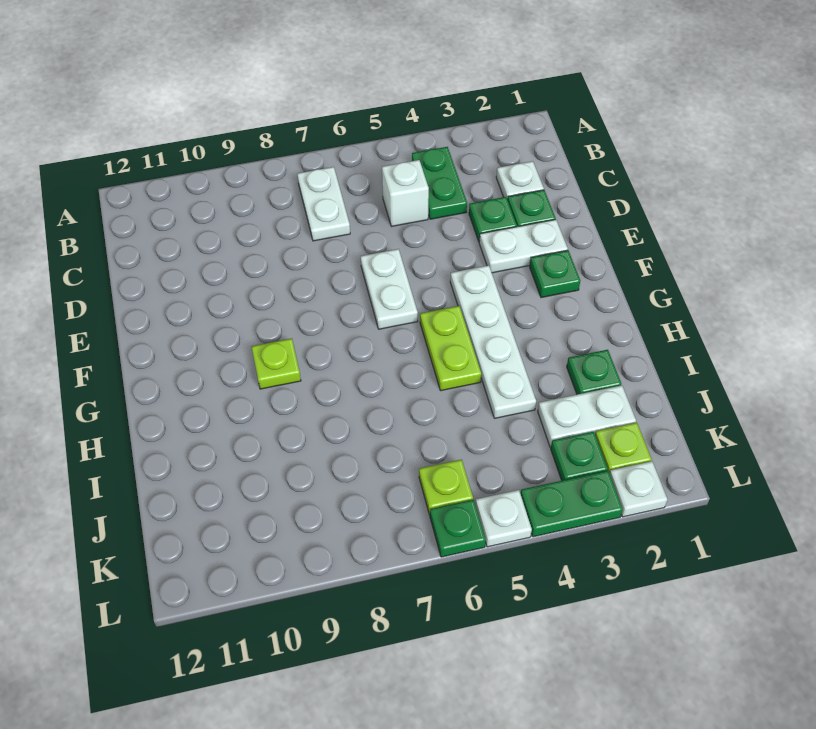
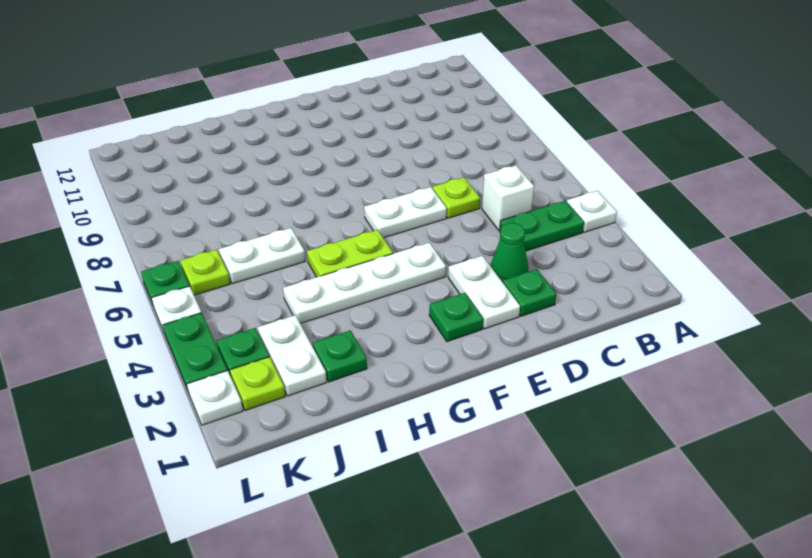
white 1x2 plate [297,167,350,241] -> white 1x2 plate moved to [219,228,305,284]
white 1x1 plate [496,161,544,200] -> white 1x1 plate moved to [567,191,617,232]
green 1x1 plate [469,197,517,241] -> green 1x1 cone [491,223,528,282]
lime 1x1 plate [252,338,301,389] -> lime 1x1 plate moved to [433,177,480,218]

